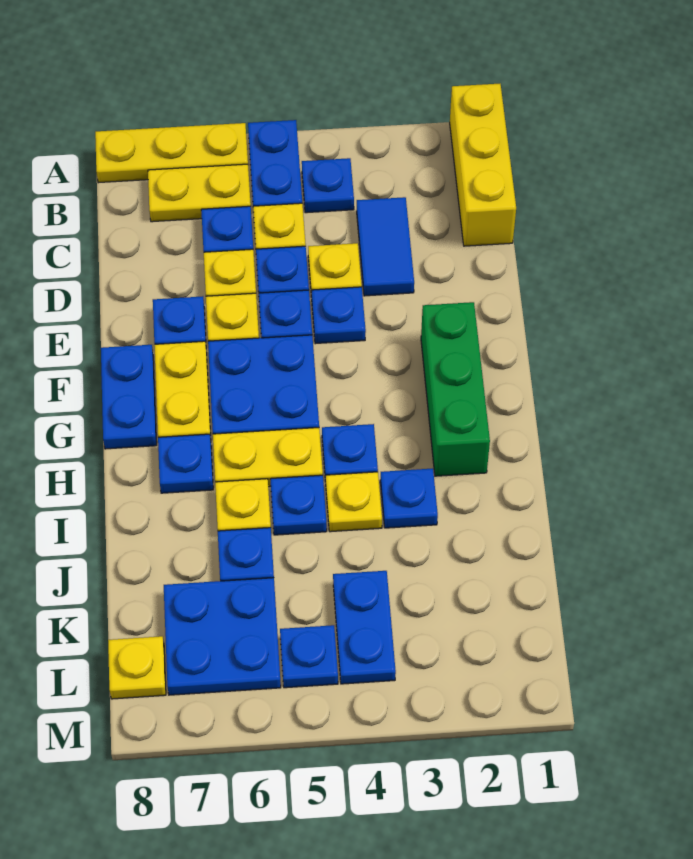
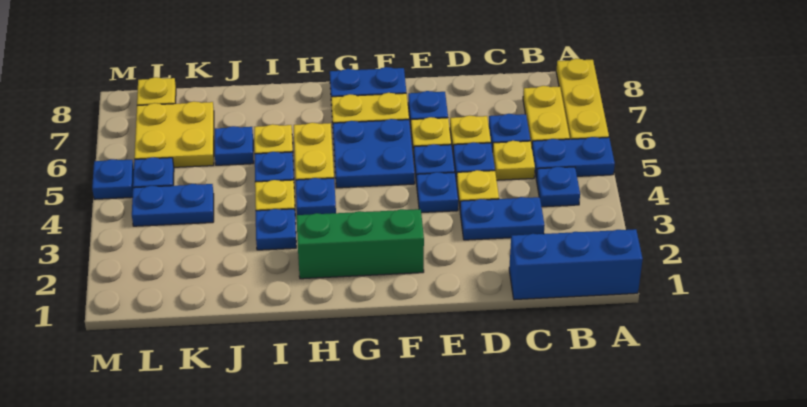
yellow 1x3 brick [450,84,516,246] -> blue 1x3 brick [509,229,643,300]
blue 1x2 tile [357,197,414,296] -> blue 1x2 plate [460,197,545,240]
blue 1x1 plate [158,434,213,493] -> blue 1x1 plate moved to [92,159,134,199]
blue 2x2 plate [164,578,281,695] -> yellow 2x2 plate [134,101,214,167]

